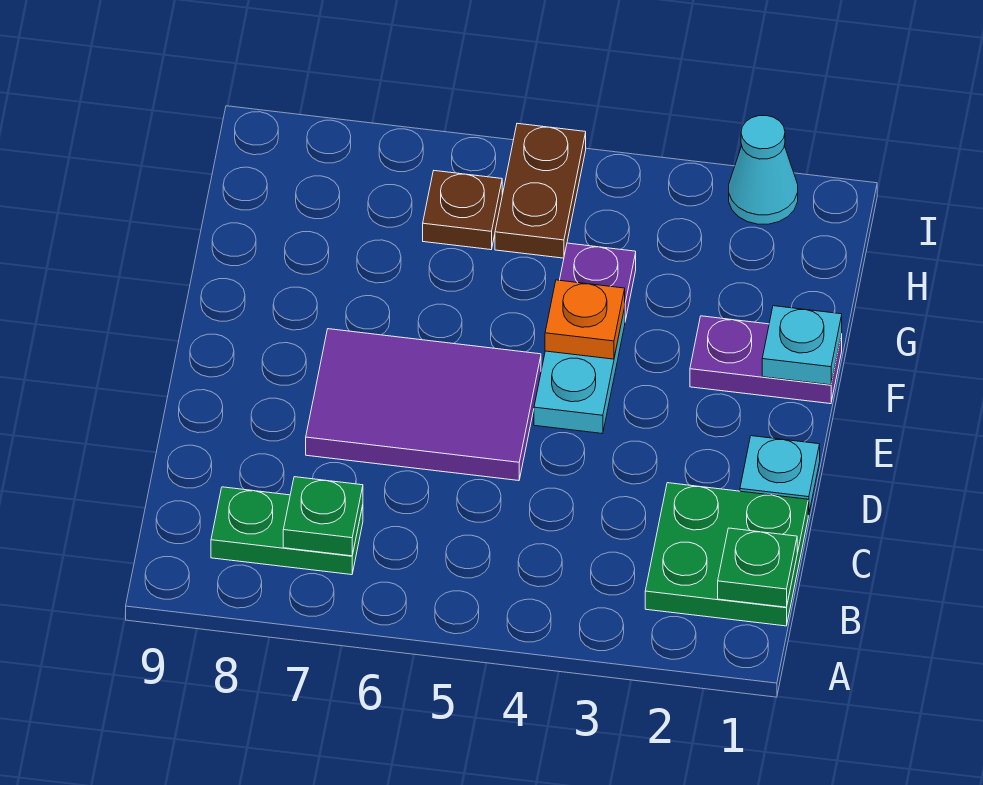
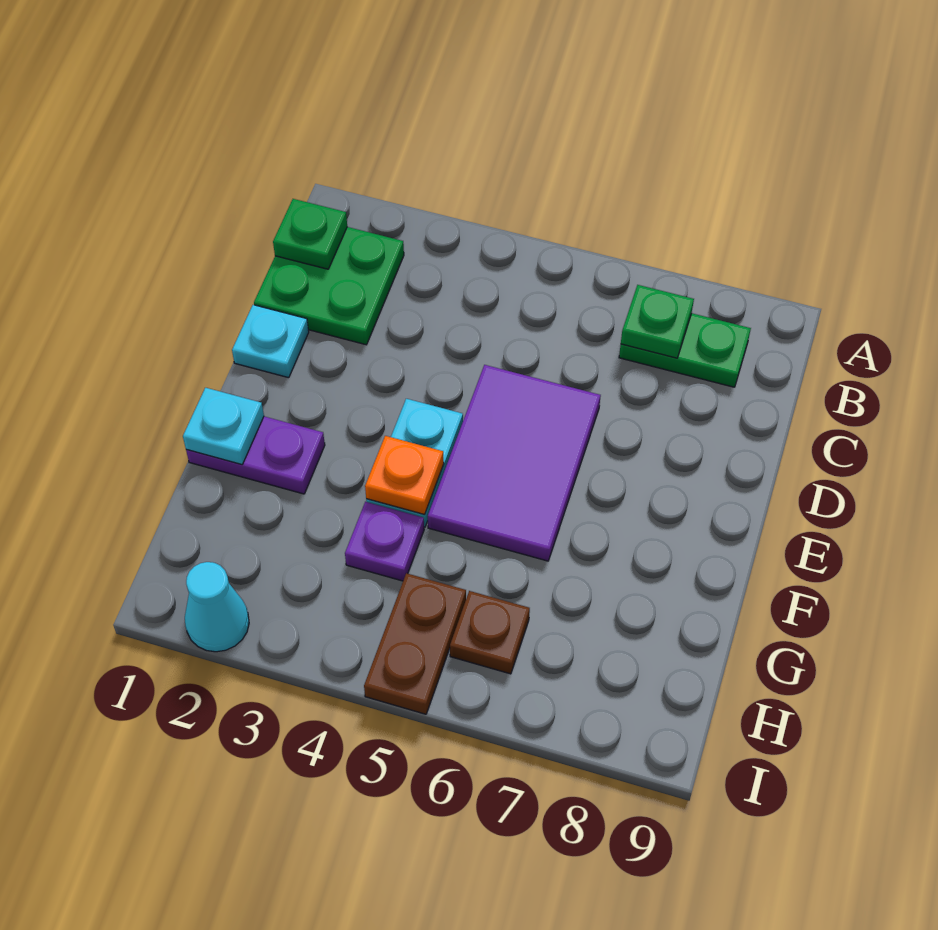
purple 2x3 tile [306,329,541,481] -> purple 2x3 tile turned to [428,365,601,561]

